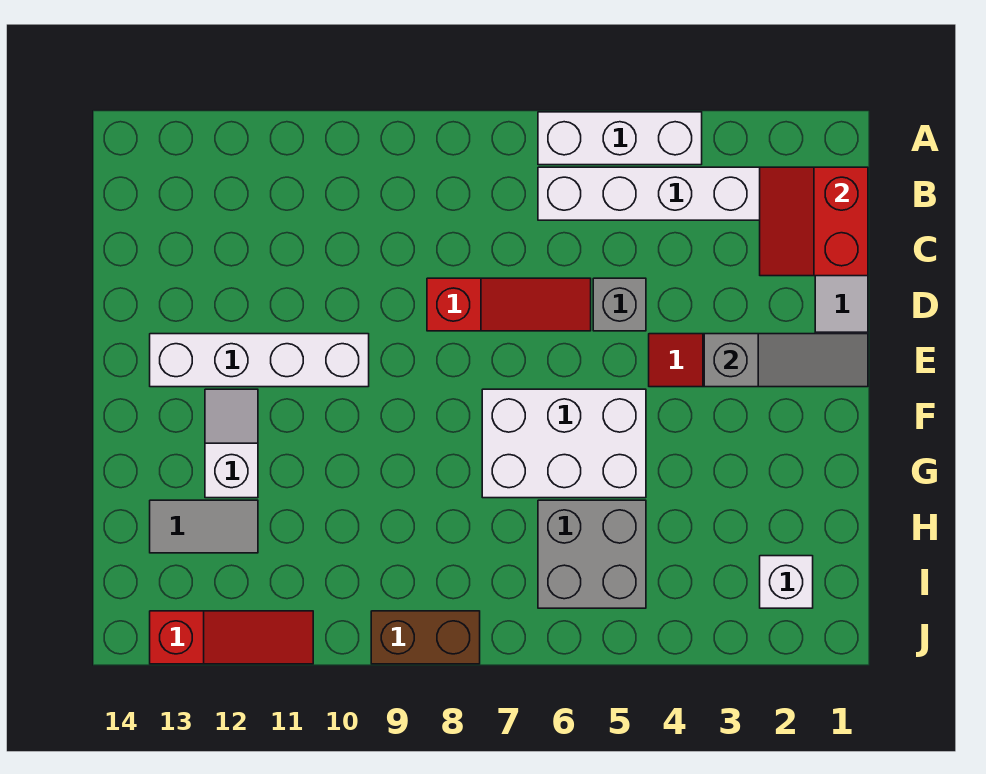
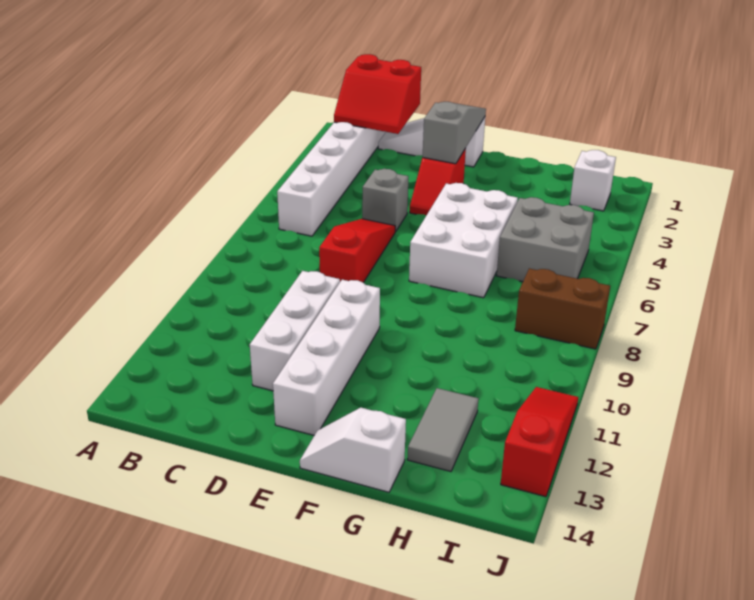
white 1x3 brick [538,112,702,165] -> white 1x3 brick moved to [250,271,340,391]
white 1x2 slope [205,389,258,498] -> white 1x2 slope moved to [300,408,406,492]
brown 1x2 brick [371,611,480,664] -> brown 1x2 brick turned to [515,268,610,349]

